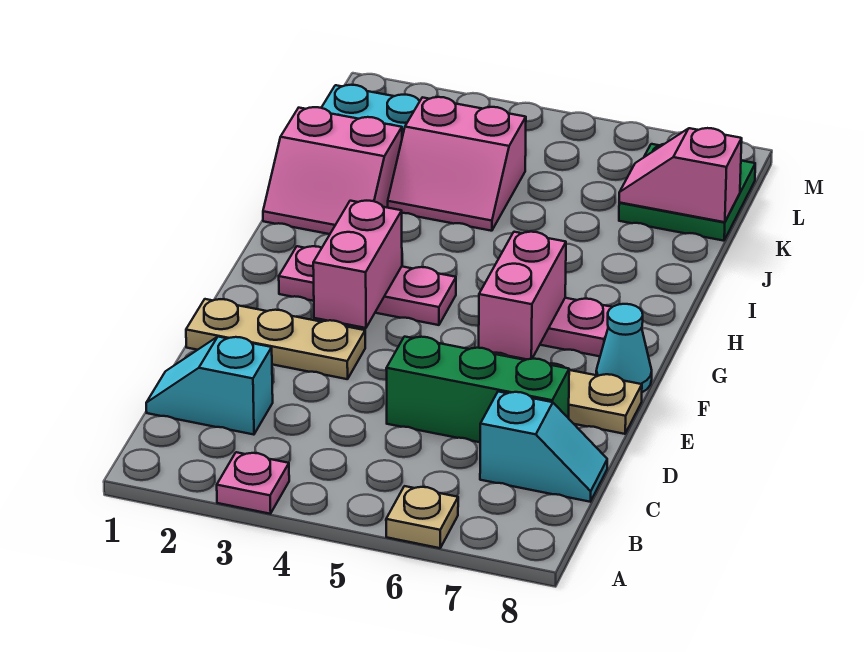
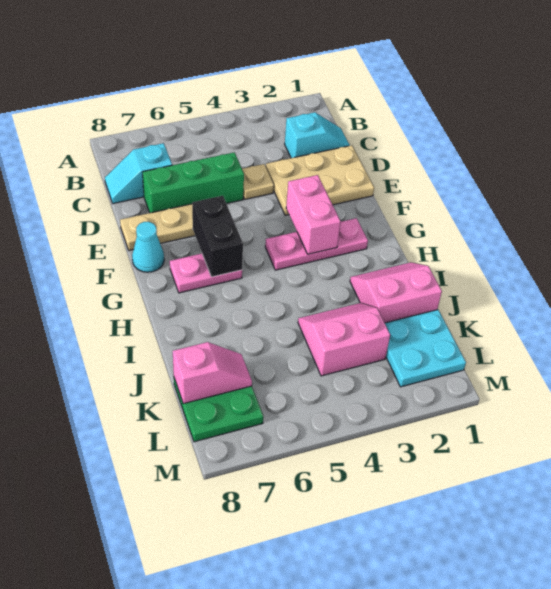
pink 1x1 plate [217,452,289,514] -> none
tan 1x1 plate [386,486,458,548] -> tan 1x1 plate moved to [242,164,274,199]
tan 1x3 plate [186,299,365,379] -> tan 2x3 plate [266,145,374,216]
pink 1x2 brick [479,232,566,359] -> black 1x2 brick [192,196,243,277]

